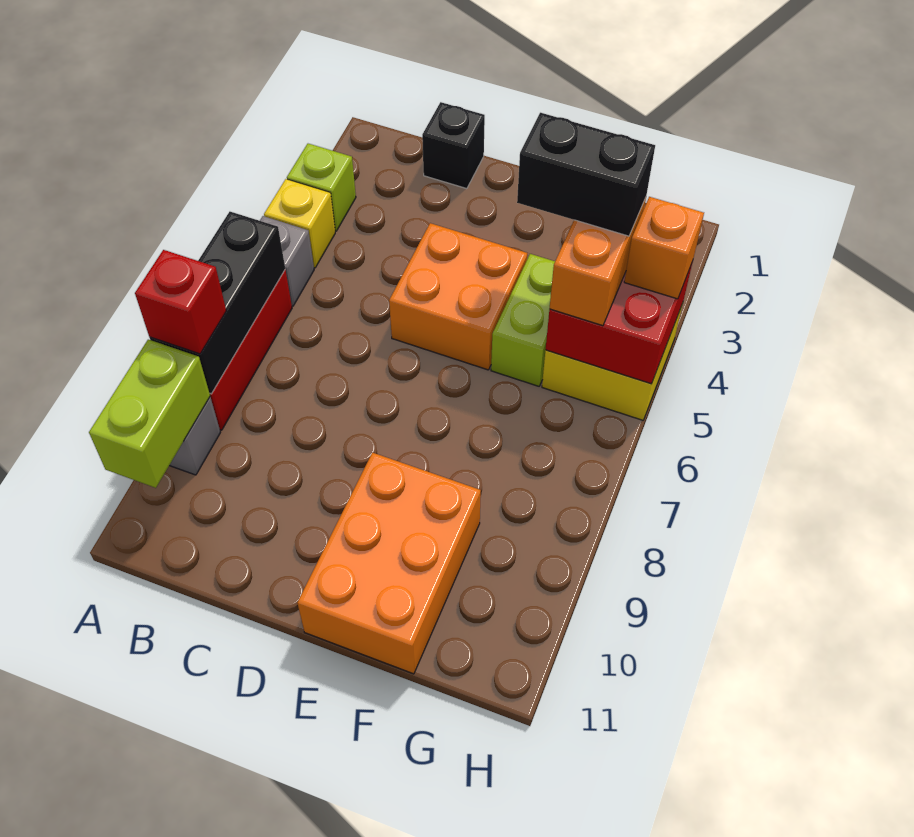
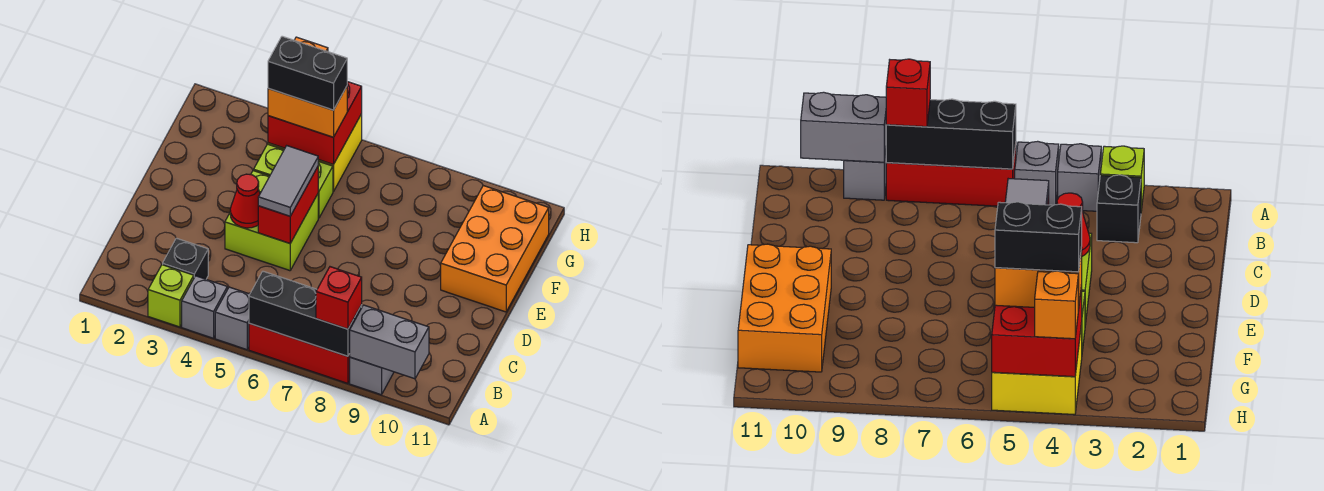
yellow 1x1 brick [264,179,335,268] -> grey 1x1 brick [182,276,227,338]
lime 1x2 brick [89,340,210,488] -> grey 1x2 brick [350,305,429,379]
black 1x1 brick [422,102,485,189] -> black 1x1 brick moved to [163,238,208,279]
orange 2x2 brick [389,223,527,370] -> lime 2x2 brick [225,171,318,271]
none -> red 1x1 cone [230,174,260,228]
none -> red 1x2 brick [258,167,318,243]
none -> grey 1x2 tile [258,146,318,216]
orange 2x3 brick [297,453,481,674] -> orange 2x3 brick turned to [441,186,549,312]
black 1x2 brick [517,113,655,236] -> black 1x2 brick turned to [268,36,347,110]

